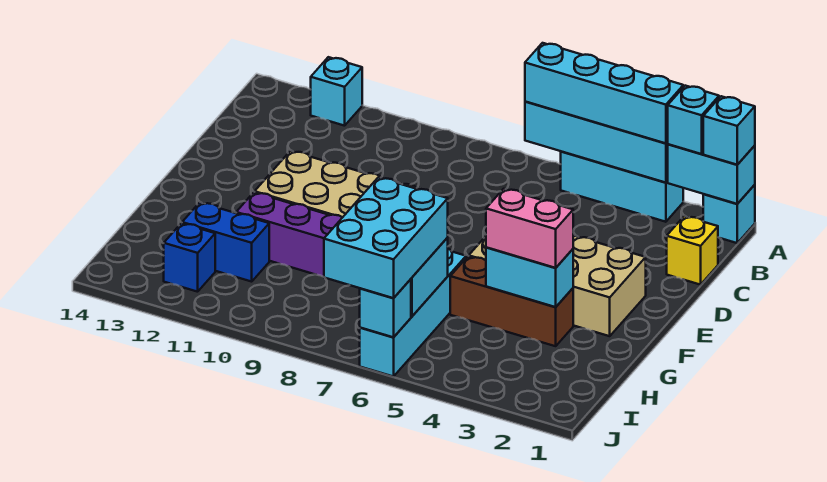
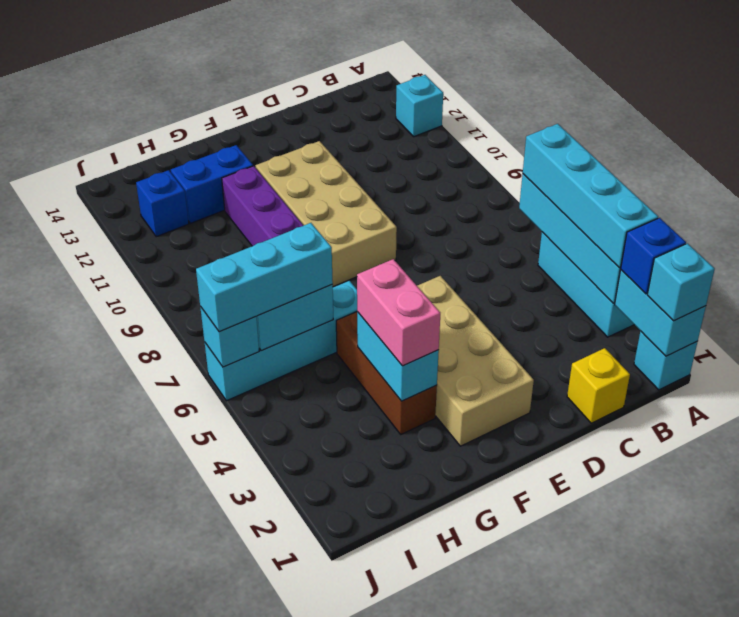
cyan 1x1 brick [668,86,719,154] -> blue 1x1 brick [621,218,686,294]
cyan 2x3 brick [324,177,448,298] -> cyan 1x3 brick [196,223,333,332]
blue 1x2 brick [182,203,269,282] -> blue 1x2 brick turned to [171,145,253,223]

